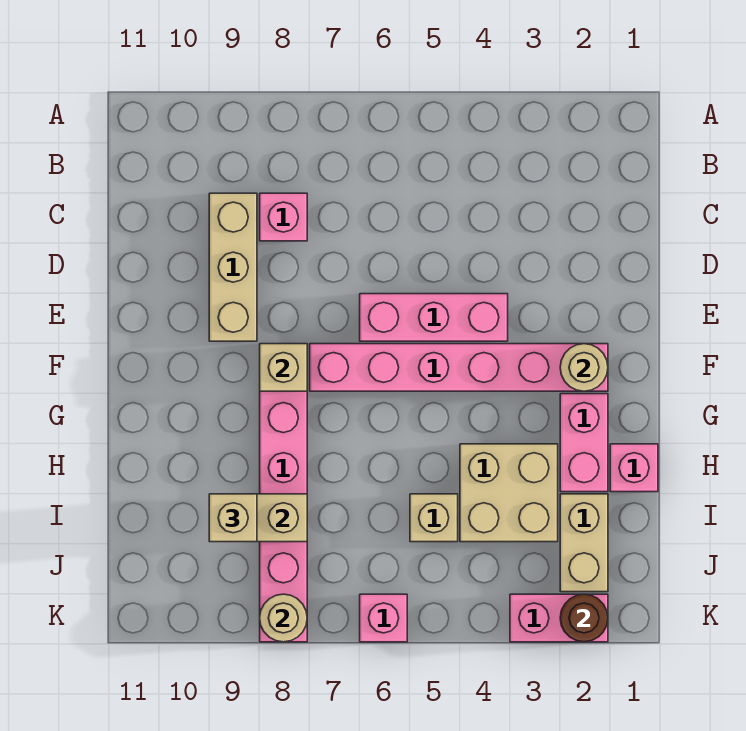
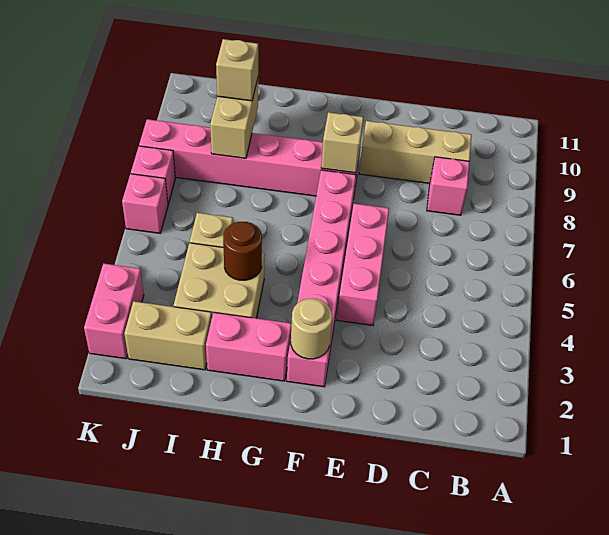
pink 1x1 brick [610,444,658,492] -> pink 1x1 brick moved to [131,146,175,204]
brown 1x1 round brick [560,594,608,642] -> brown 1x1 round brick moved to [223,222,262,280]
tan 1x1 round brick [260,594,307,642] -> none

